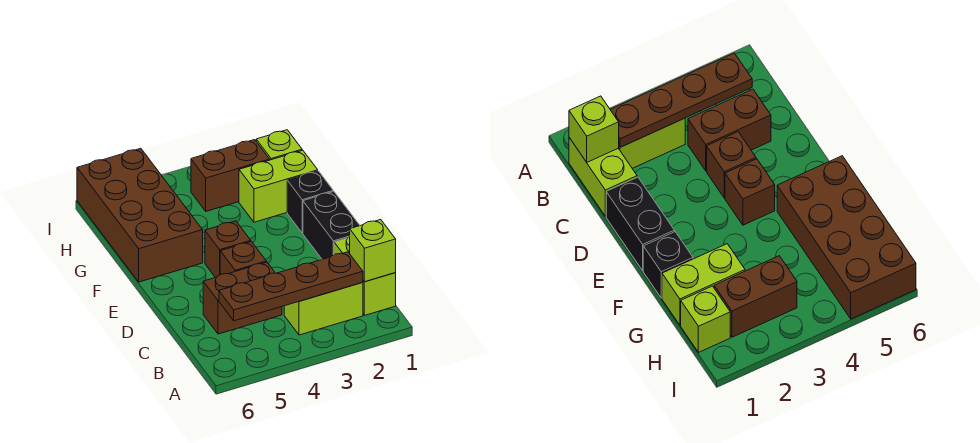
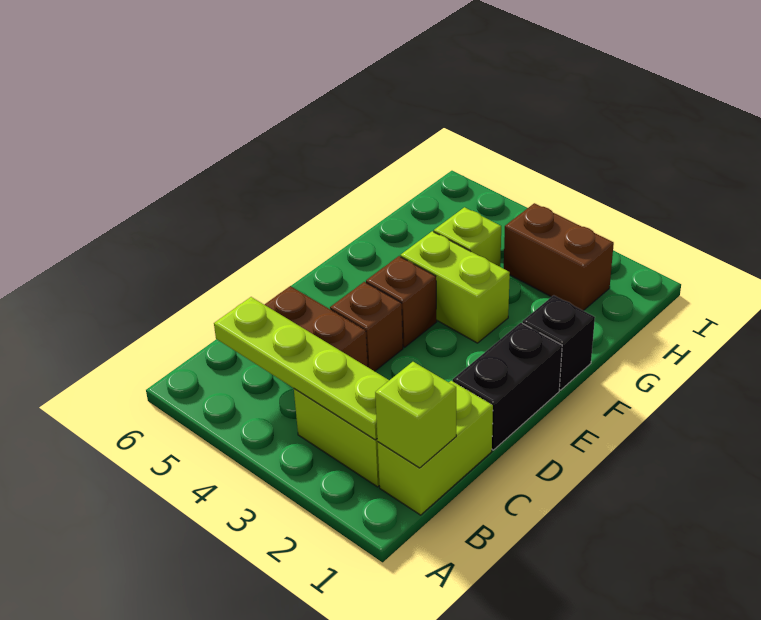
brown 1x4 plate [219,252,363,321] -> lime 1x4 plate [214,297,389,440]
brown 2x4 brick [77,148,203,282] -> none
lime 1x2 brick [239,150,318,222] -> lime 1x2 brick moved to [400,231,510,343]
lime 1x1 brick [256,130,302,160] -> lime 1x1 brick moved to [434,207,501,267]

